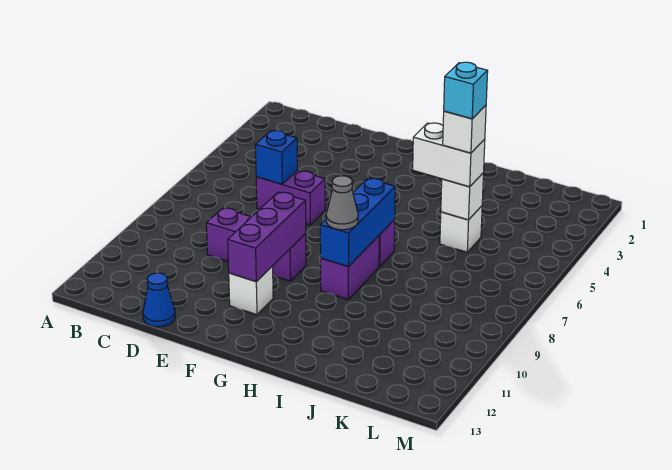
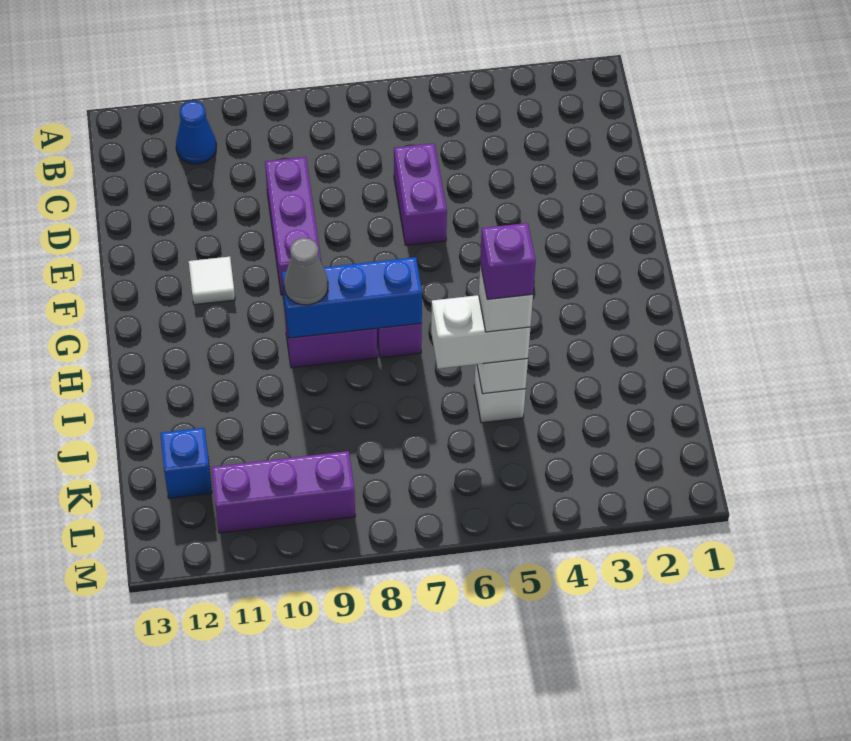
blue 1x1 brick [256,130,297,184] -> blue 1x1 brick moved to [160,428,212,498]
blue 1x1 cone [143,273,175,327] -> blue 1x1 cone moved to [176,101,216,164]
purple 1x3 brick [228,192,306,282] -> purple 1x3 brick moved to [211,451,355,533]
white 1x1 brick [229,266,273,315] -> white 1x1 tile [189,257,235,305]
white 1x2 brick [413,123,485,187] -> white 1x2 brick turned to [431,295,530,369]
cyan 1x1 brick [444,62,488,119] -> purple 1x1 brick [480,223,536,299]

